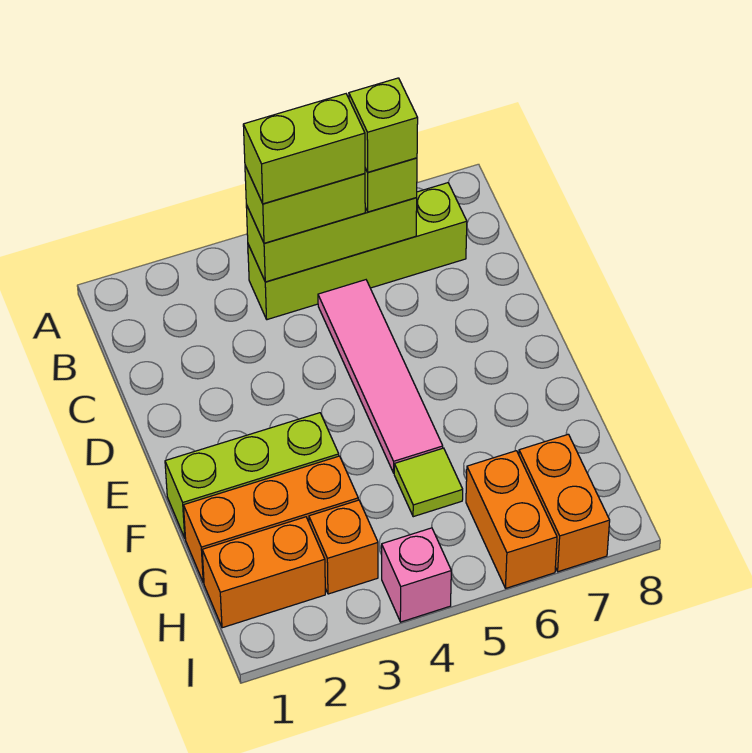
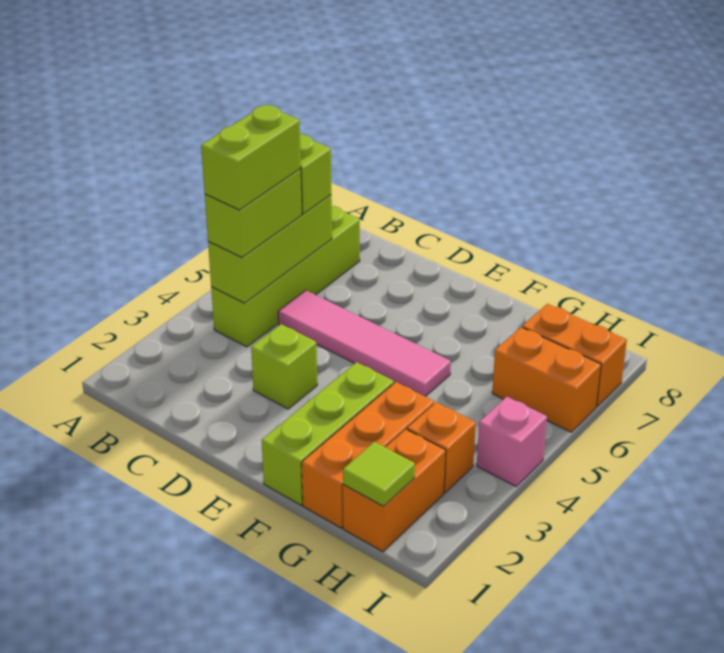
lime 1x1 brick [349,78,418,172] -> lime 1x1 brick moved to [251,324,317,409]
lime 1x1 tile [394,448,463,517] -> lime 1x1 tile moved to [343,442,415,506]

